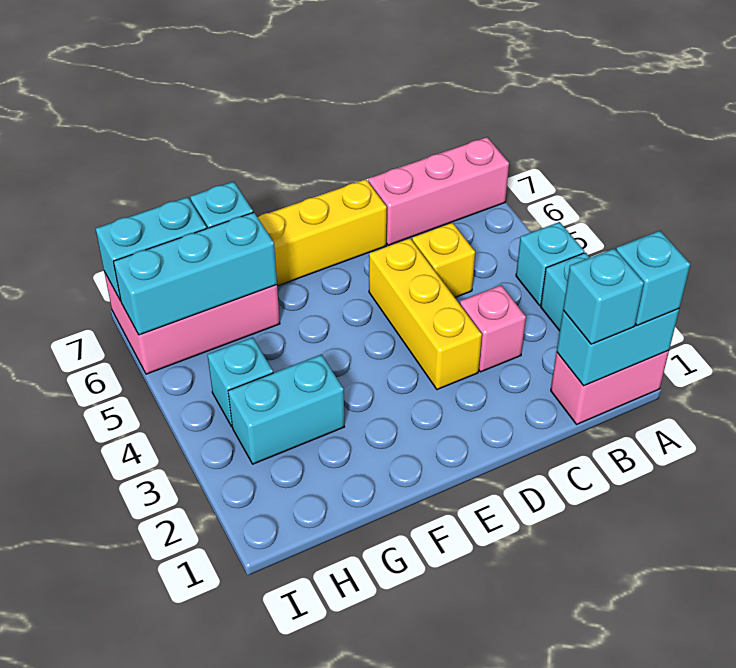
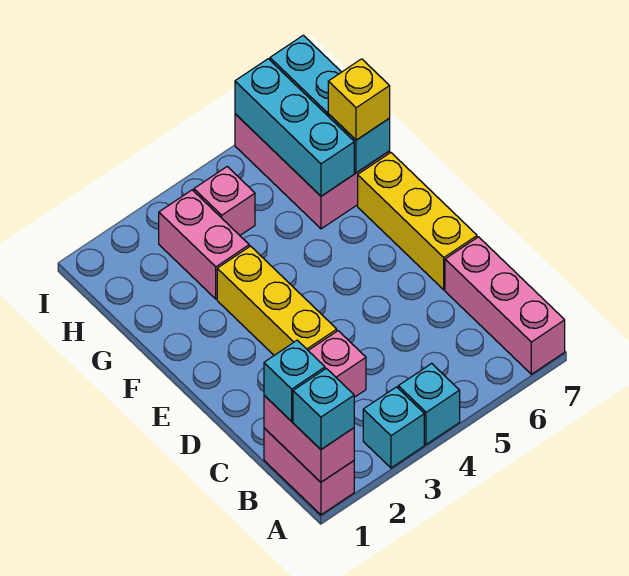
cyan 1x2 brick [557,309,679,386] -> pink 1x2 brick [264,395,354,482]
yellow 1x1 brick [412,223,475,297] -> yellow 1x1 brick moved to [328,59,390,140]
yellow 1x3 brick [369,238,482,390] -> yellow 1x3 brick turned to [217,246,337,355]
cyan 1x2 brick [228,354,344,464] -> pink 1x2 brick [159,190,249,299]
cyan 1x1 brick [208,337,273,427] -> pink 1x1 brick [194,167,255,235]

